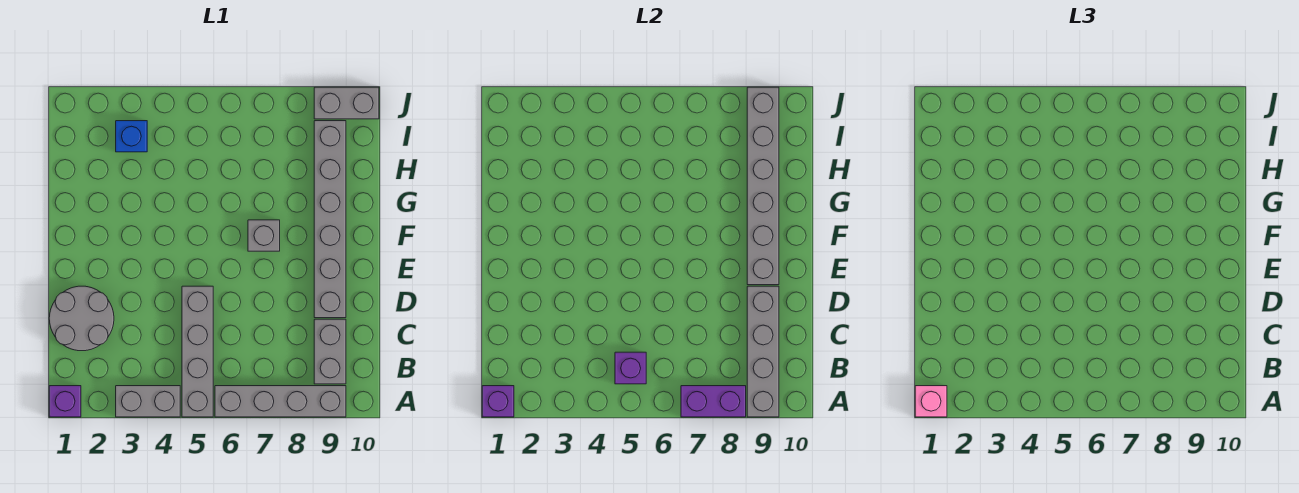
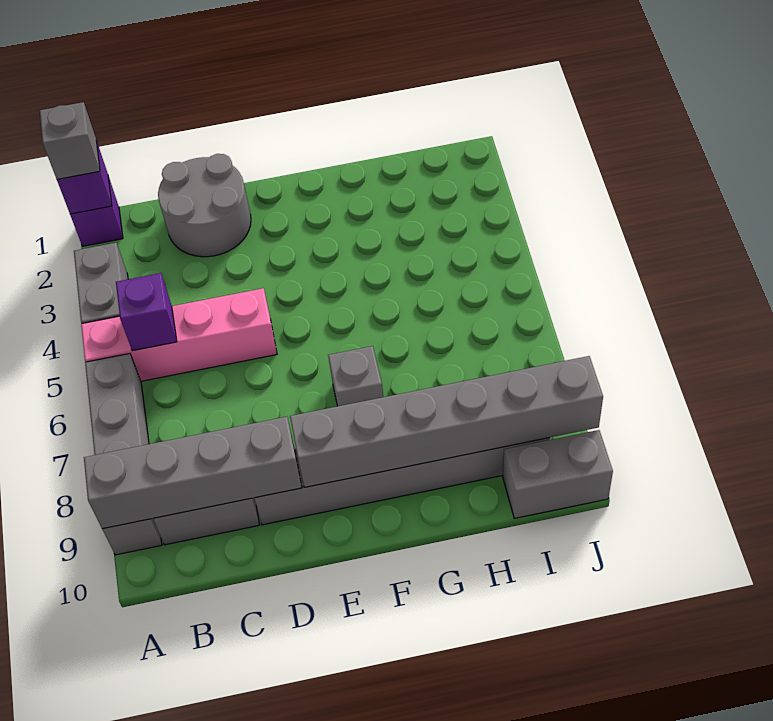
pink 1x1 brick [915,386,947,417] -> grey 1x1 brick [40,102,100,179]
grey 1x4 brick [182,286,213,417] -> pink 1x4 brick [81,288,277,381]
purple 1x2 brick [681,386,746,417] -> none
blue 1x1 brick [116,121,147,152] -> none
grey 1x2 brick [314,87,379,119] -> grey 1x2 brick turned to [503,430,613,518]

